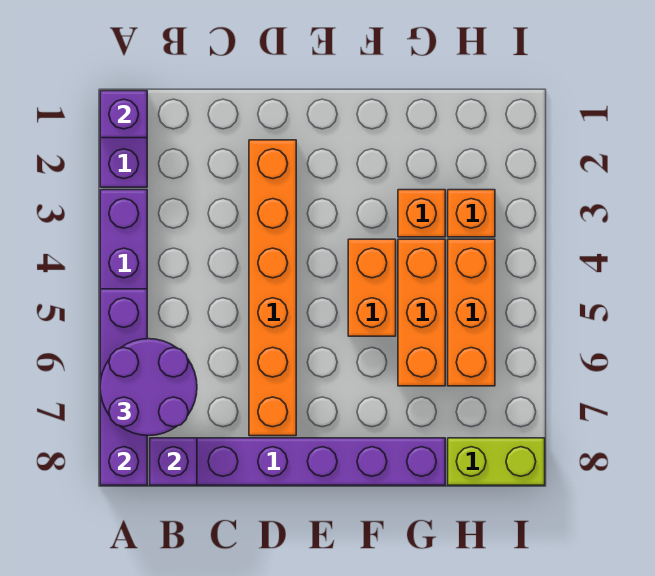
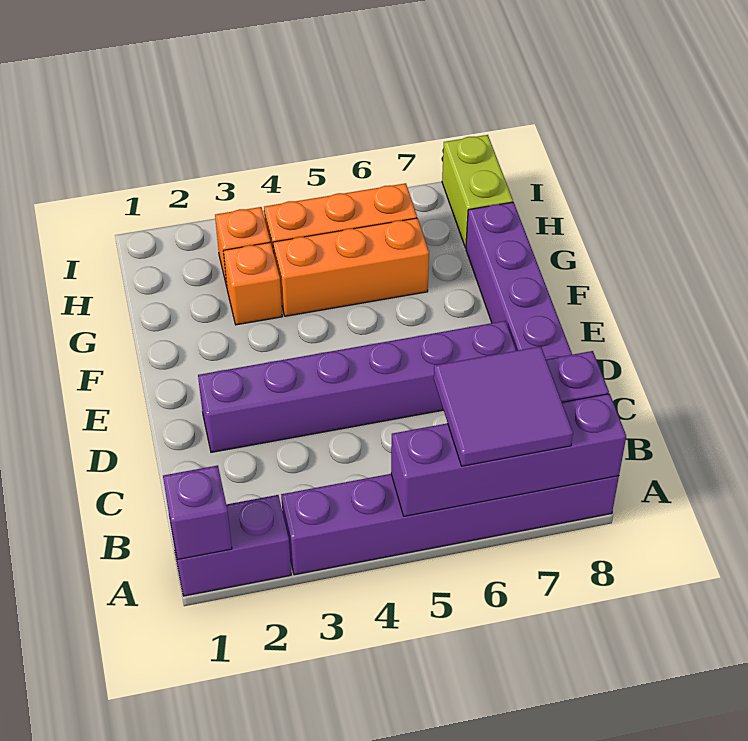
purple 2x2 round brick [100,339,197,436] -> purple 2x2 tile [434,346,573,466]
orange 1x6 brick [249,140,296,436] -> purple 1x6 brick [198,321,516,452]
orange 1x2 brick [348,239,396,336] -> none

